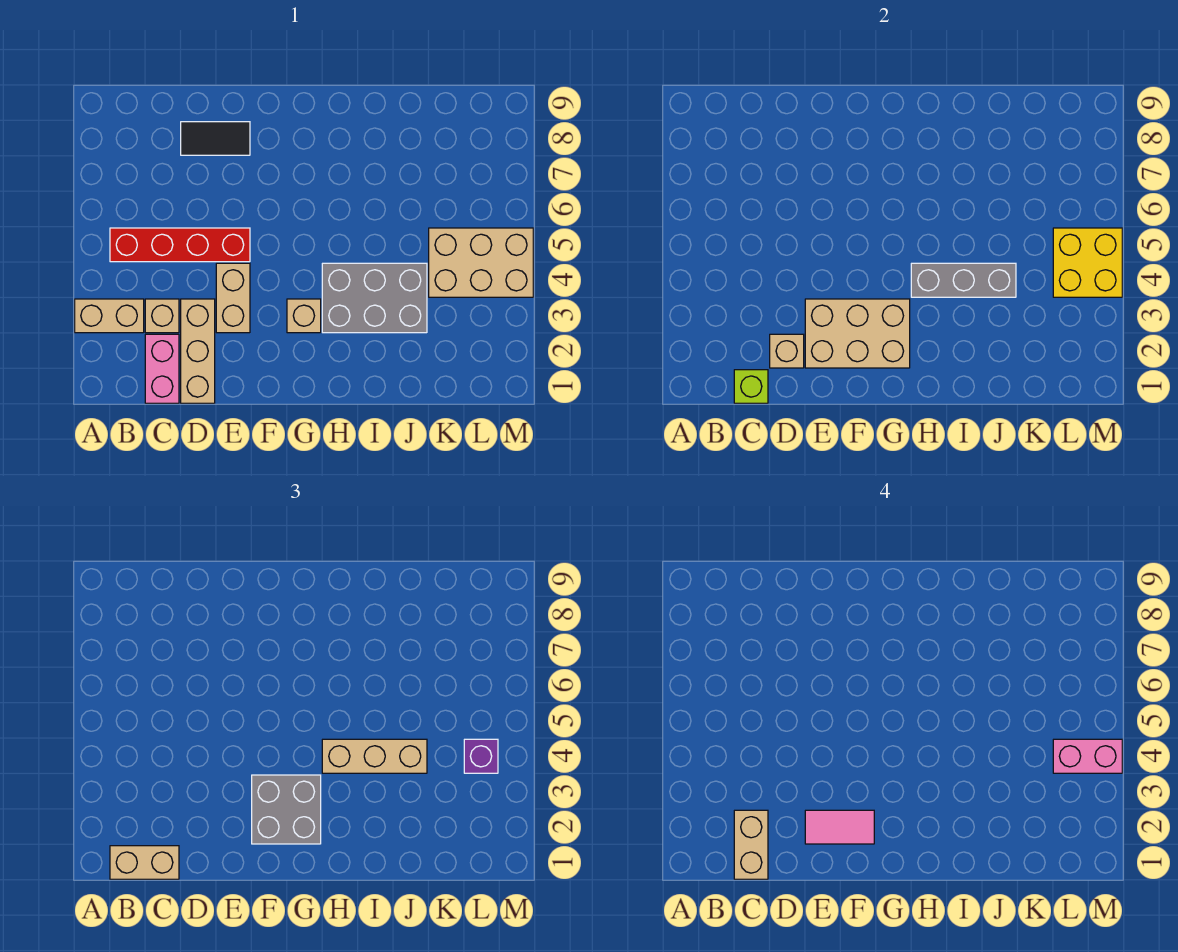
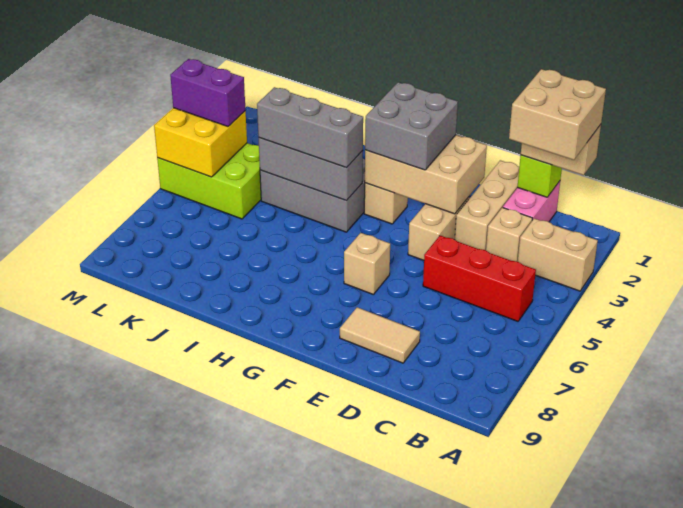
red 1x4 brick [110,228,250,262] -> red 1x3 brick [423,236,536,321]
tan 1x2 brick [734,810,768,879] -> tan 2x2 brick [509,69,606,160]
tan 1x1 brick [770,334,804,368] -> tan 1x1 brick moved to [344,233,390,294]
black 1x2 tile [181,122,250,155] -> tan 1x2 tile [340,307,420,363]
pink 1x2 tile [805,810,874,844] -> none
tan 1x3 brick [322,739,427,773] -> grey 1x3 brick [257,87,363,168]
tan 2x3 brick [429,228,533,297] -> lime 2x3 brick [157,143,261,219]
purple 1x1 brick [464,739,498,773] -> purple 1x2 brick [170,59,246,126]
pink 1x2 brick [1053,739,1122,773] -> none

